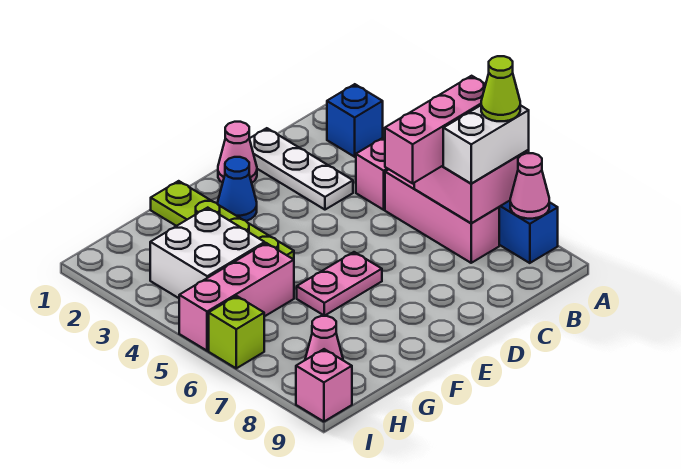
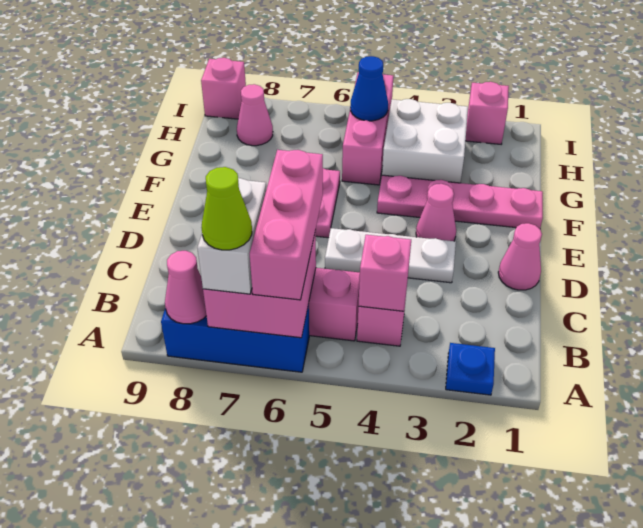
blue 1x1 brick [327,84,383,157] -> blue 1x1 plate [446,343,495,395]
none -> pink 1x1 brick [358,235,411,311]
white 1x3 plate [249,128,353,210] -> white 1x3 plate moved to [325,228,456,283]
blue 1x1 cone [218,157,257,221] -> blue 1x1 cone moved to [350,56,388,121]
none -> pink 1x1 cone [416,184,456,241]
lime 1x4 plate [151,181,294,259] -> pink 1x4 plate [377,175,543,229]
none -> pink 1x1 brick [465,82,509,144]
lime 1x1 brick [209,296,264,368] -> none

